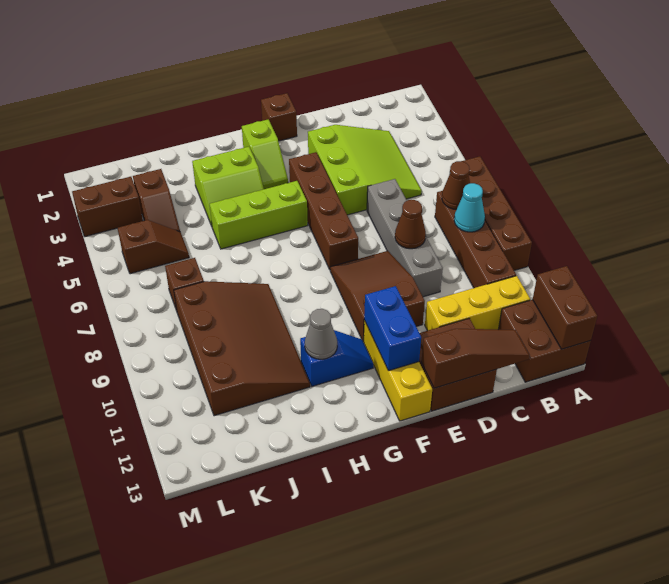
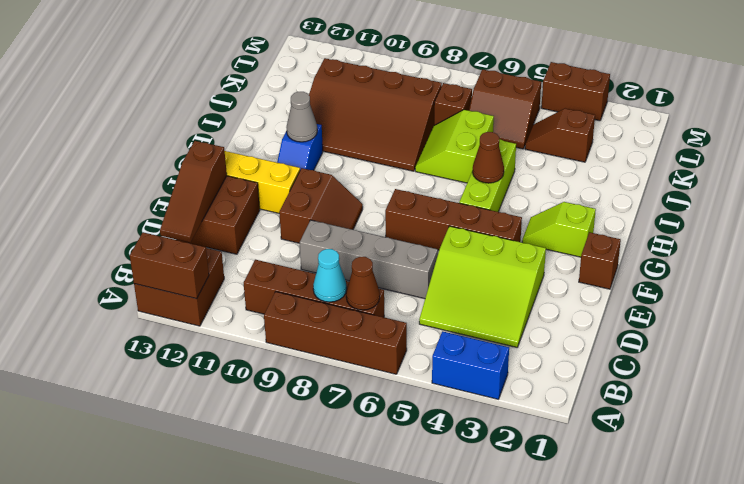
yellow 1x3 brick [425,276,530,331] -> none
brown 1x1 cone [395,200,426,249] -> brown 1x1 cone moved to [473,132,504,183]
brown 2x3 slope [330,251,425,342] -> brown 2x2 slope [279,168,363,243]
blue 1x2 brick [364,286,421,371] -> blue 1x2 brick moved to [432,331,509,399]
lime 2x2 slope [192,147,264,226] -> lime 2x2 slope moved to [415,110,494,183]
brown 1x2 slope [118,220,189,274] -> brown 2x2 slope [469,69,541,149]
brown 1x2 brick [72,177,143,237] -> brown 1x2 brick turned to [541,62,610,121]

